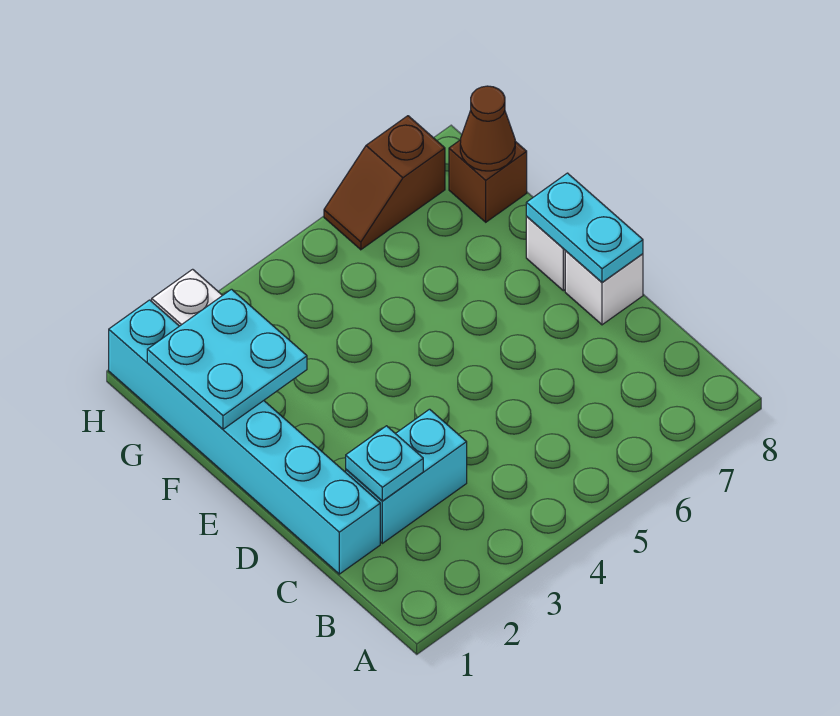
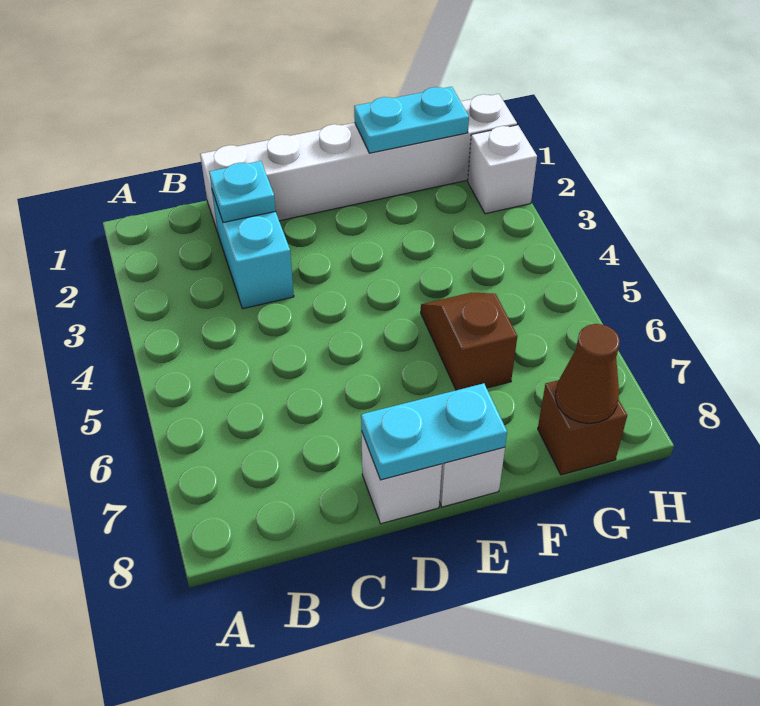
cyan 1x6 brick [109,300,380,574] -> white 1x6 brick [200,94,517,232]
cyan 2x2 plate [147,289,307,429] -> cyan 1x2 plate [354,87,469,153]
brown 1x2 slope [324,116,445,250] -> brown 1x2 slope moved to [421,292,517,390]

